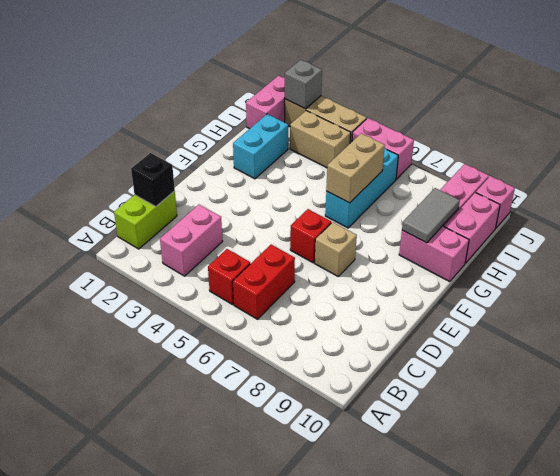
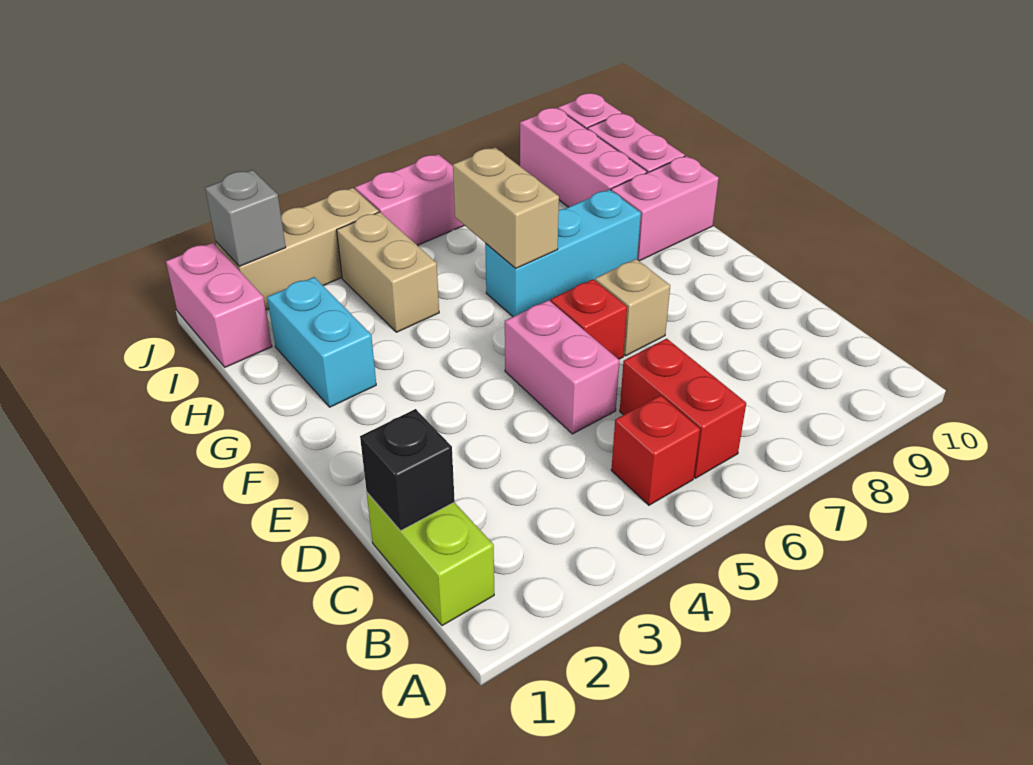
pink 1x2 brick [160,205,223,276] -> pink 1x2 brick moved to [505,300,619,434]
cyan 1x3 brick [325,148,398,228] -> cyan 1x3 brick turned to [485,189,641,317]
grey 1x2 tile [402,188,460,243] -> none
tan 1x2 brick [290,111,351,168] -> tan 1x2 brick turned to [337,212,439,332]

